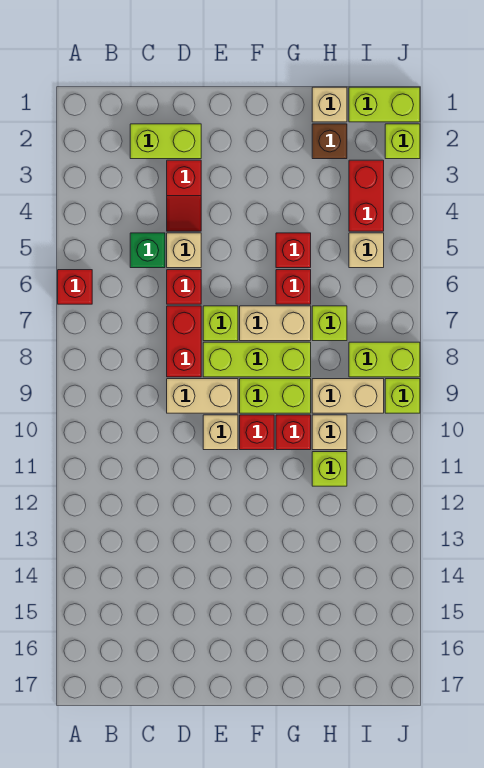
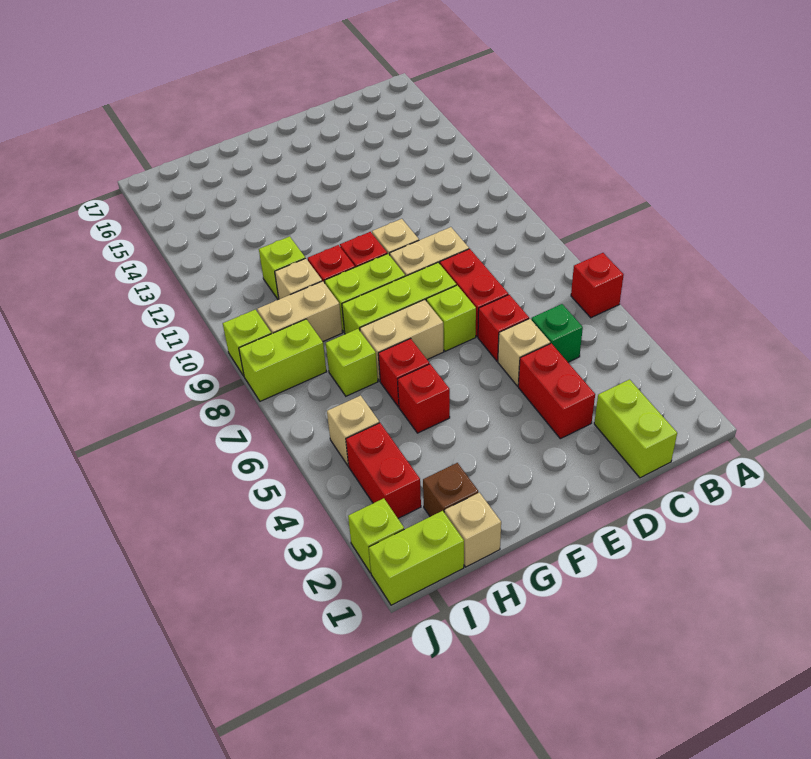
lime 1x2 brick [130,124,201,159] -> lime 1x2 brick turned to [594,380,677,478]
red 1x2 slope [167,160,201,231] -> red 1x2 brick [518,343,595,439]

